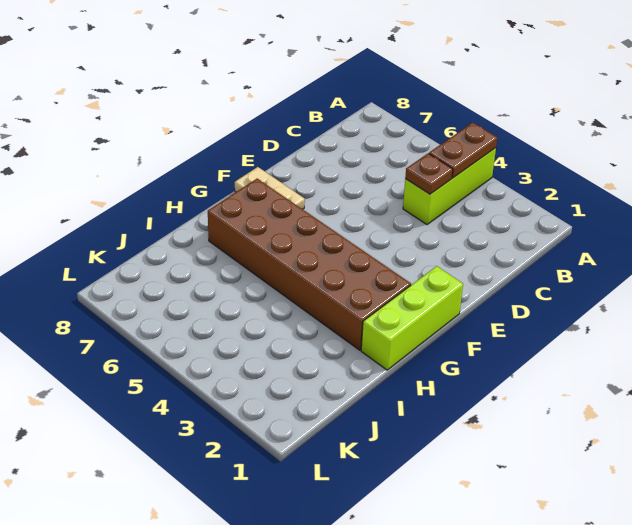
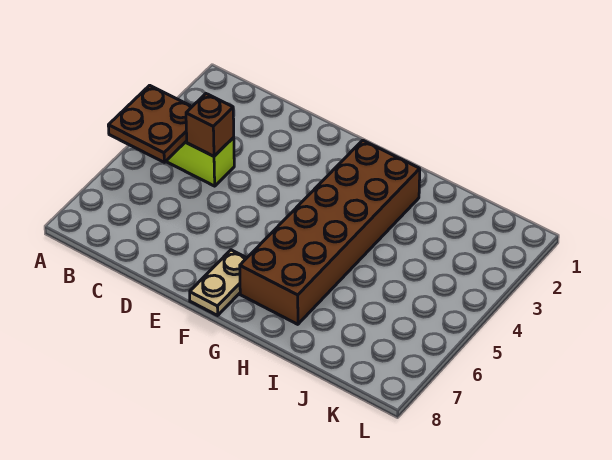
brown 1x2 plate [429,122,497,178] -> brown 2x2 plate [108,85,192,162]
brown 1x1 plate [405,153,453,194] -> brown 1x1 brick [186,94,234,156]
lime 1x3 brick [361,266,463,370] -> none

